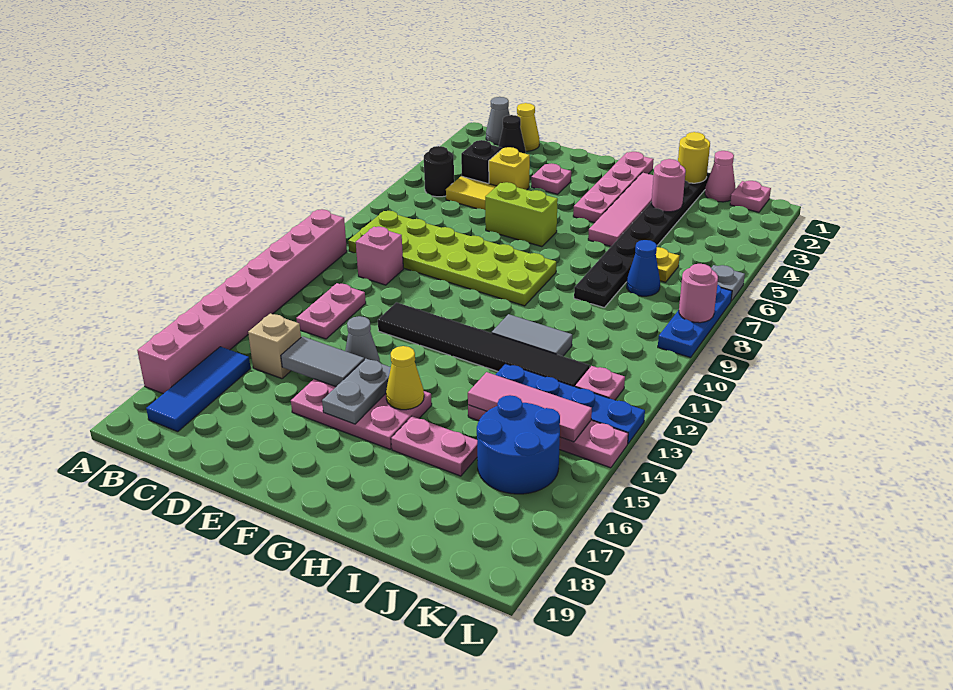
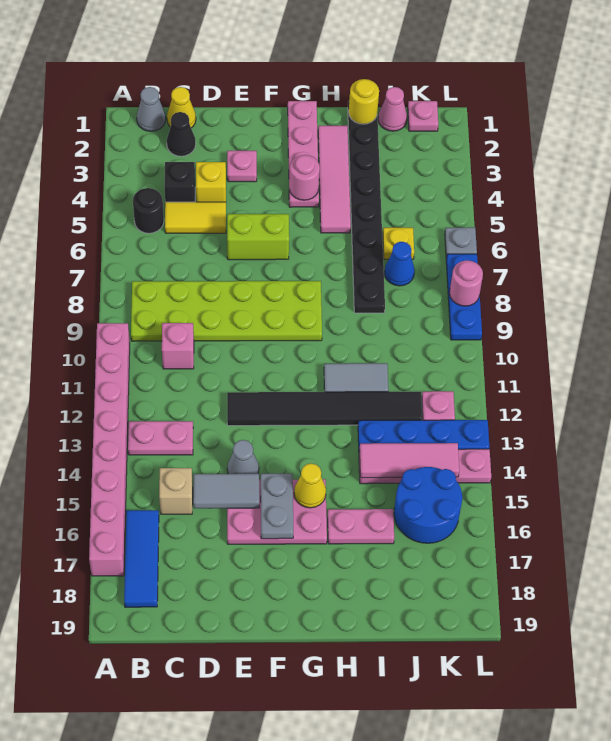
pink 1x2 plate [296,283,366,339] -> pink 1x2 plate turned to [128,421,193,455]
pink 1x1 round brick [652,159,686,212] -> pink 1x1 round brick moved to [289,155,320,200]

